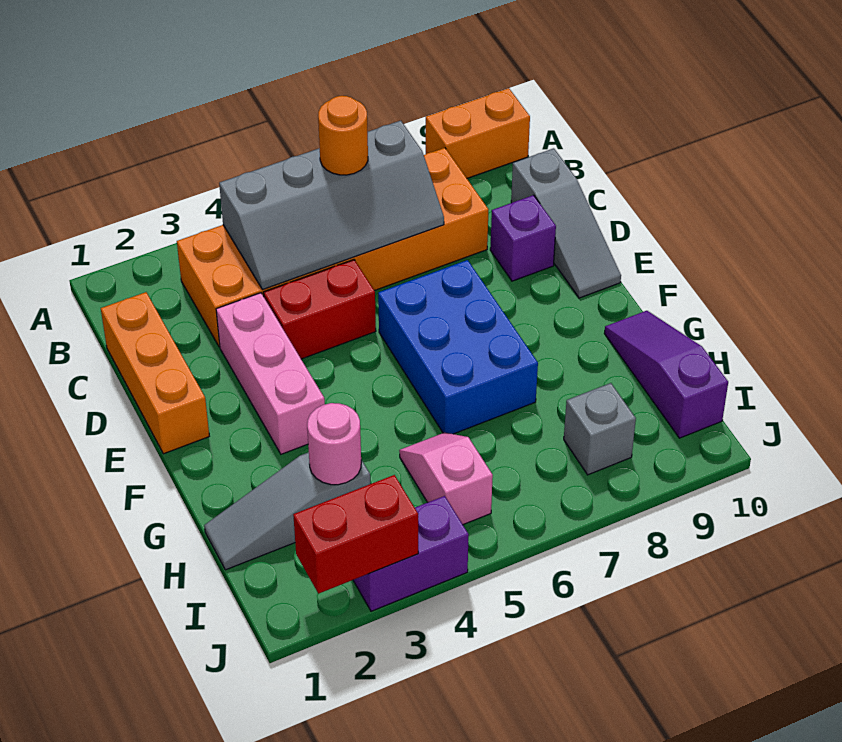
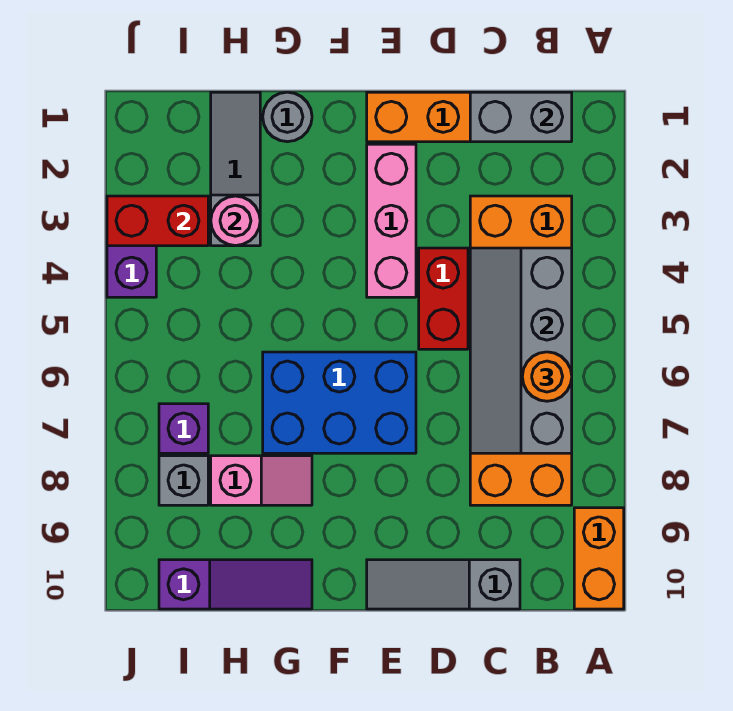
none -> grey 1x2 brick [470,92,572,142]
pink 1x3 brick [216,293,325,454] -> pink 1x3 brick turned to [367,144,416,297]
purple 1x1 brick [490,195,556,281] -> purple 1x1 brick moved to [159,404,208,453]
none -> grey 1x1 round brick [263,92,312,142]
pink 1x2 slope [399,433,493,524] -> pink 1x2 slope moved to [211,456,312,505]
red 1x2 brick [293,475,418,594] -> red 1x2 brick turned to [107,196,208,246]

